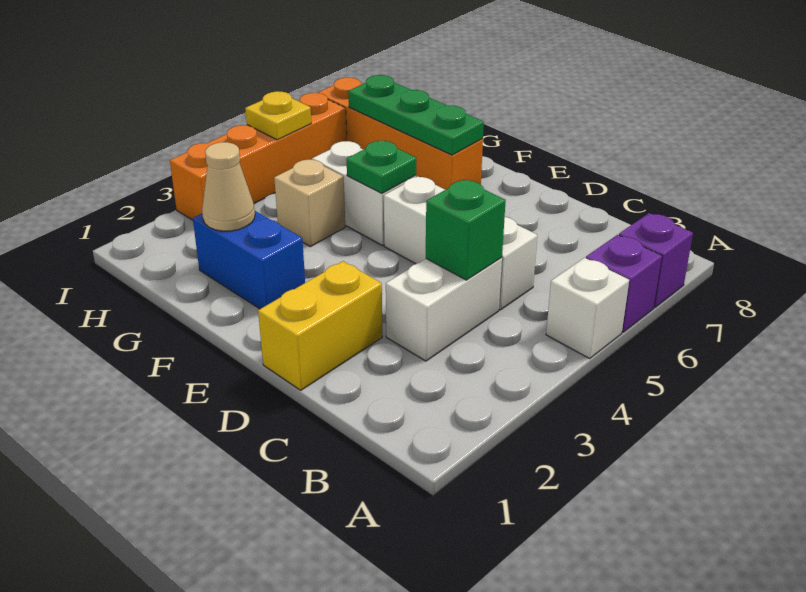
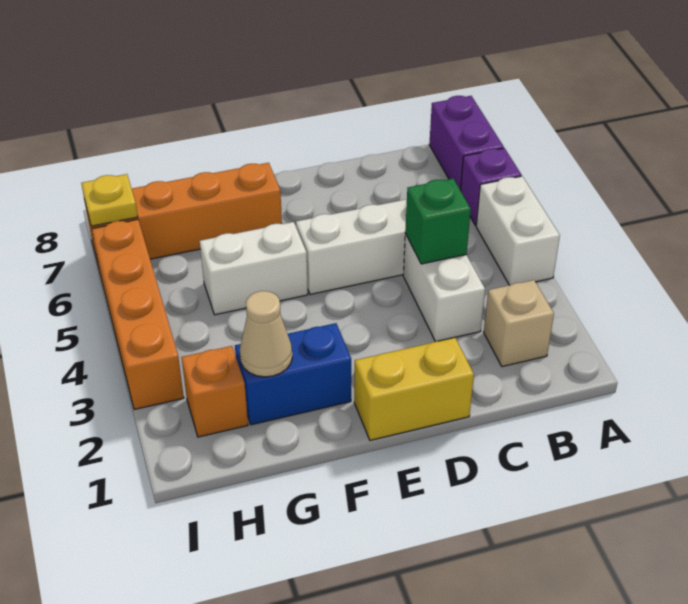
white 1x1 brick [546,258,629,358] -> white 1x2 brick [476,176,560,285]
purple 1x1 brick [619,213,693,307] -> purple 1x2 brick [429,96,504,190]
yellow 1x2 brick [258,261,382,390] -> yellow 1x2 brick turned to [354,338,474,440]
green 1x1 plate [347,141,416,193] -> none
green 1x3 plate [348,75,484,155] -> none
tan 1x1 brick [274,160,345,247] -> tan 1x1 brick moved to [484,280,554,367]
none -> orange 1x1 brick [181,346,248,437]
yellow 1x1 plate [245,91,311,140] -> yellow 1x1 plate moved to [81,174,138,226]

